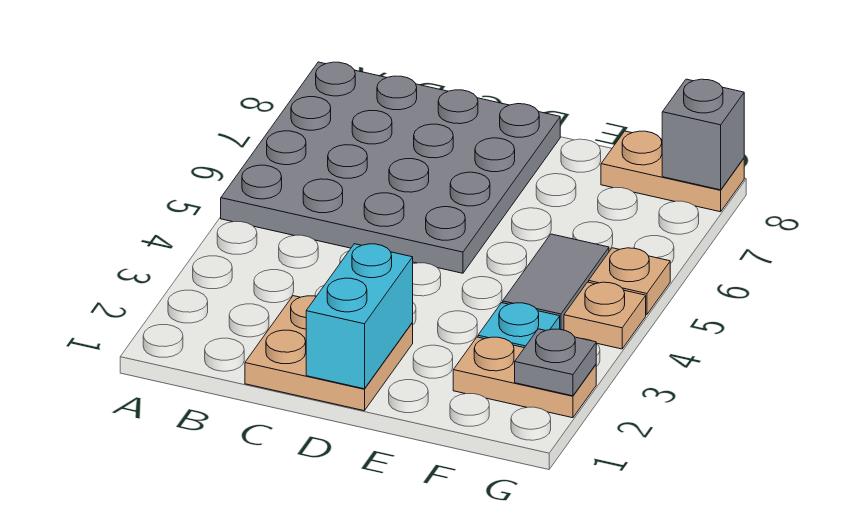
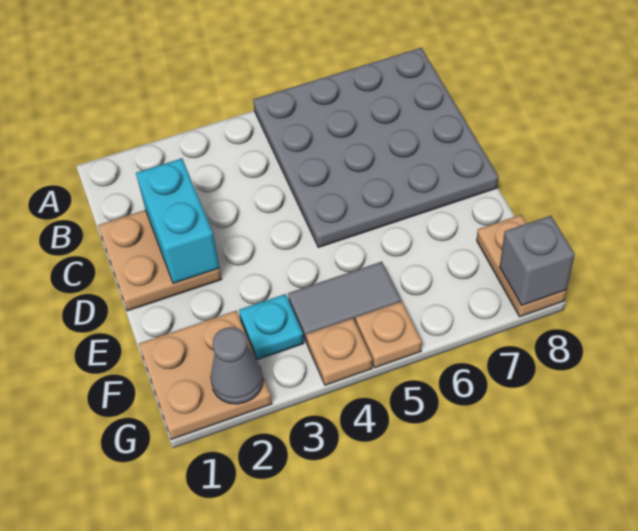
cyan 1x2 brick [306,244,413,389] -> cyan 1x2 brick turned to [136,158,219,284]
tan 1x2 plate [453,337,596,418] -> tan 2x2 plate [139,311,272,440]
grey 1x1 plate [515,329,596,396] -> grey 1x1 cone [210,327,263,404]

